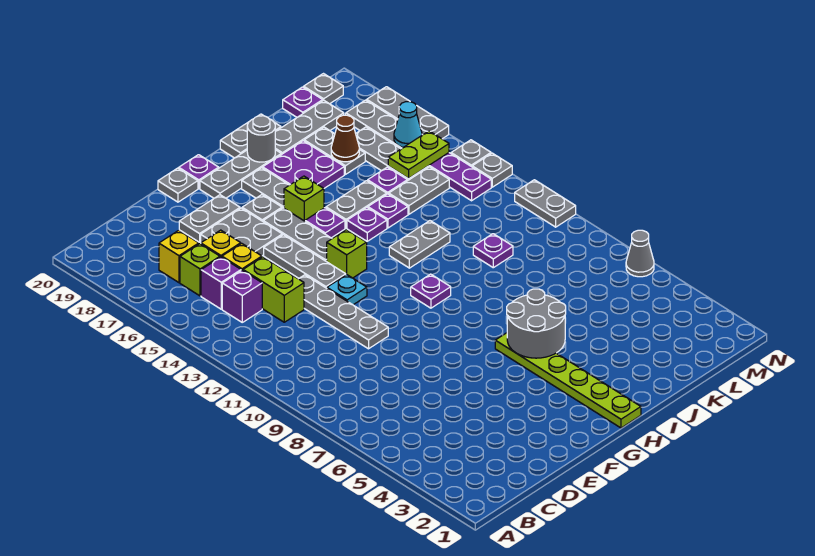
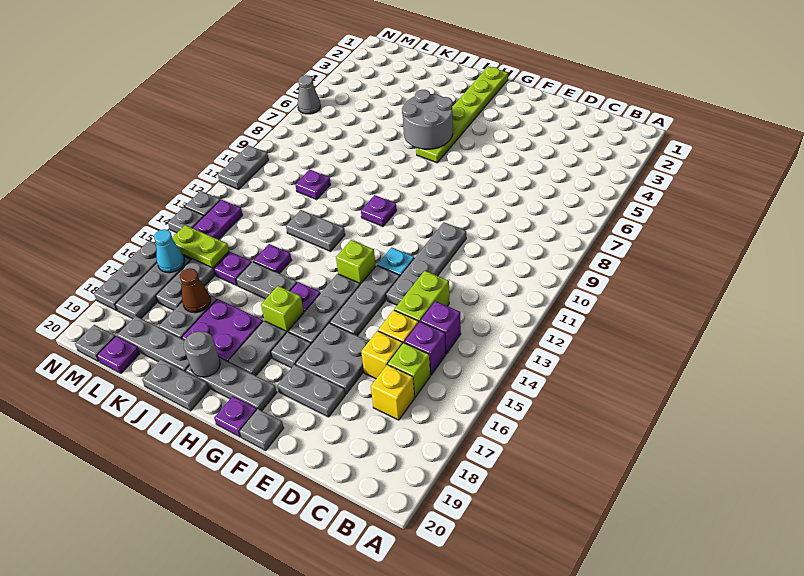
purple 1x1 plate [347,208,387,241] -> none
grey 1x2 plate [389,167,449,214] -> none

